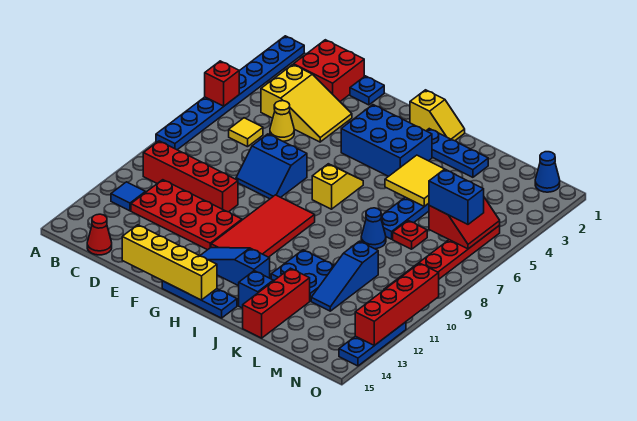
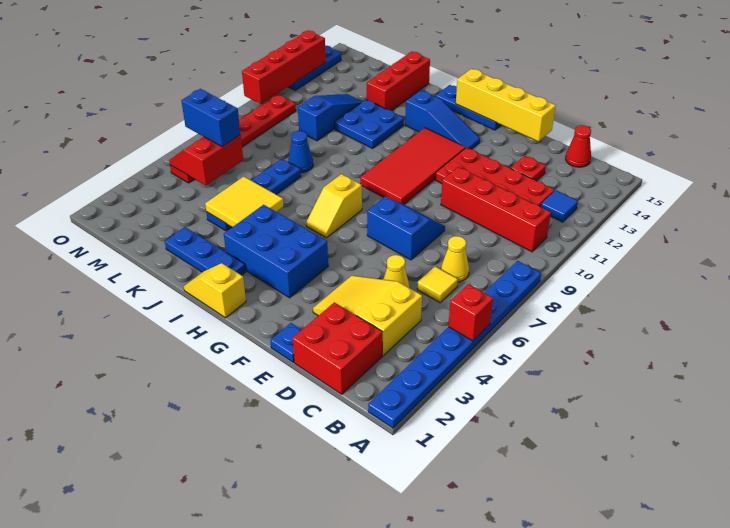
none -> yellow 1x1 cone [441,236,469,282]
blue 1x1 brick [239,271,273,308] -> none
red 1x1 plate [393,221,427,249] -> red 1x1 plate moved to [511,156,546,181]
blue 1x1 cone [535,152,560,192] -> none

